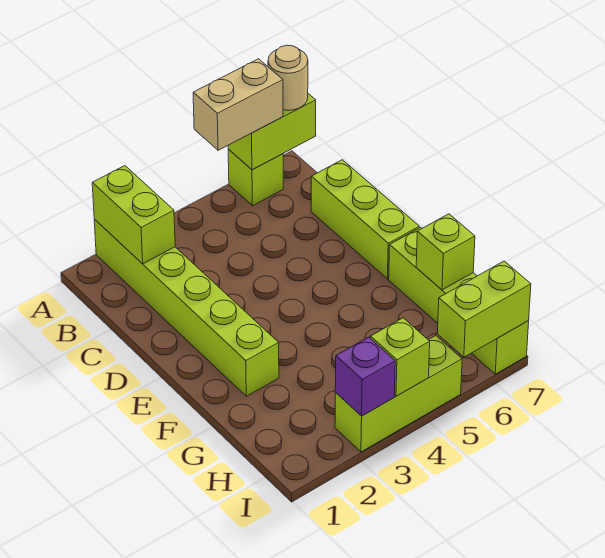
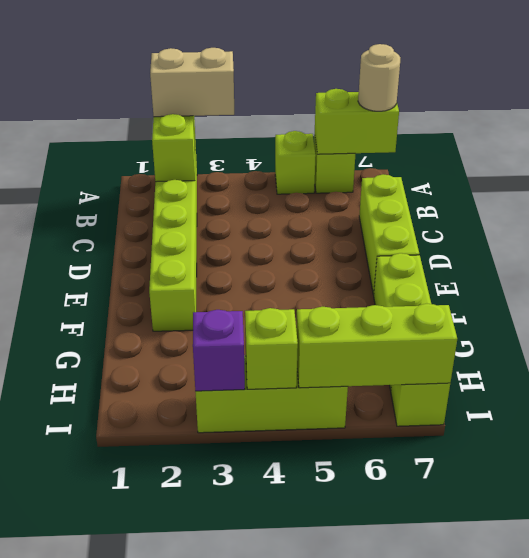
tan 1x2 brick [193,59,283,150] -> tan 1x2 brick moved to [150,48,234,117]
lime 1x1 brick [416,214,475,290] -> lime 1x1 brick moved to [275,131,316,194]
lime 1x2 brick [438,261,531,357] -> lime 1x3 brick [296,304,457,388]

